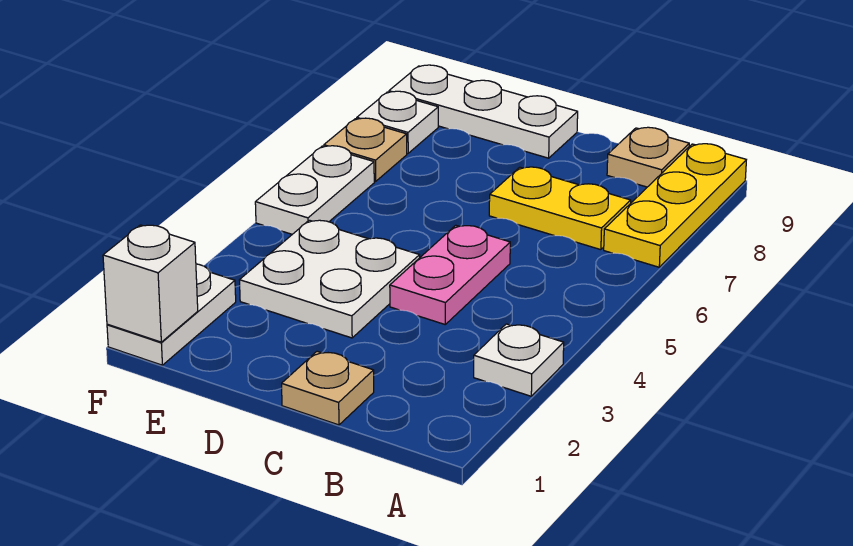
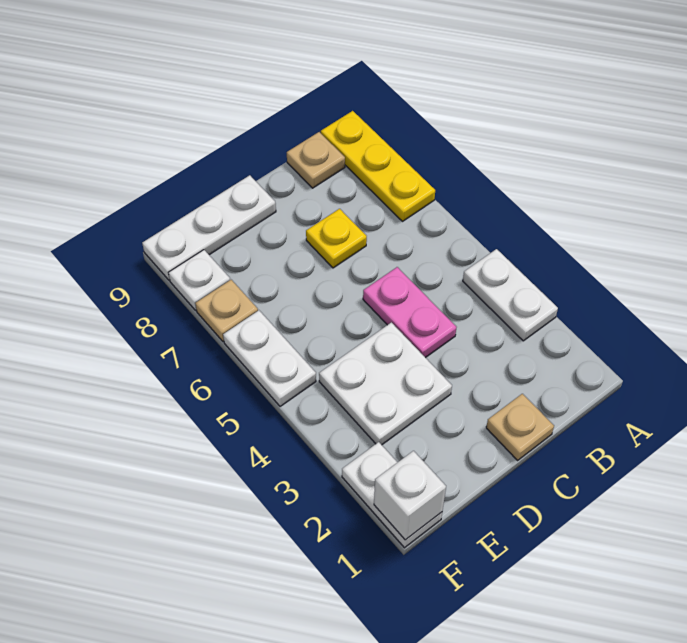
white 1x1 plate [474,324,564,396] -> white 1x2 plate [463,249,558,341]
yellow 1x2 plate [489,167,631,250] -> yellow 1x1 plate [306,209,367,268]

